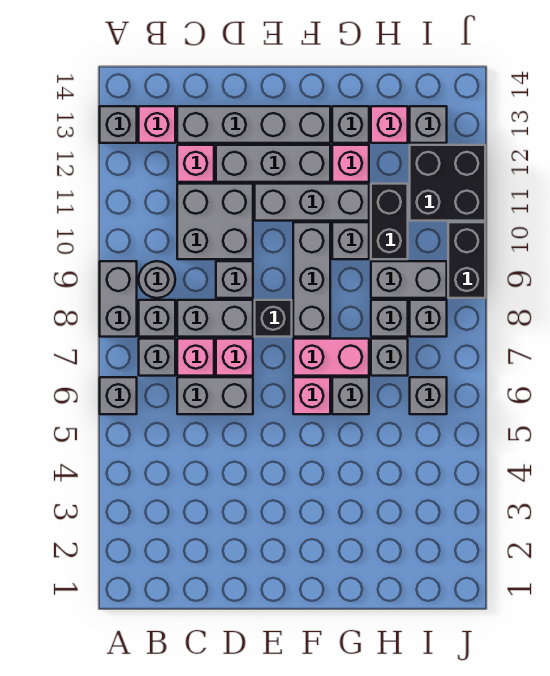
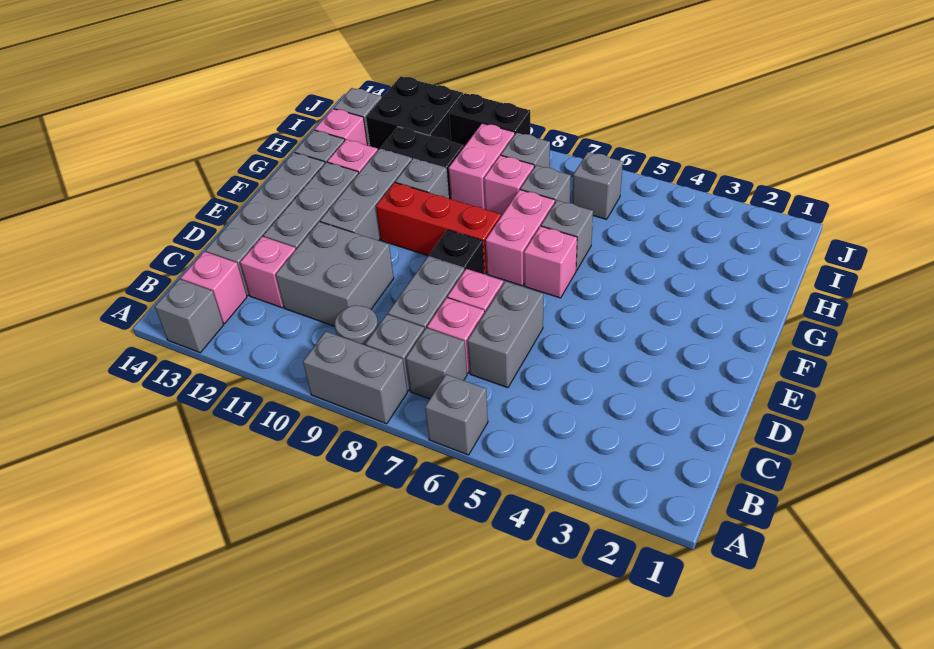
grey 1x1 brick [216,261,253,298] -> none
grey 1x3 brick [293,222,330,337] -> red 1x3 brick [376,183,501,274]
grey 1x1 brick [371,300,408,337] -> pink 1x1 brick [484,155,534,216]
grey 1x2 brick [371,261,447,298] -> pink 1x2 brick [449,123,515,209]

